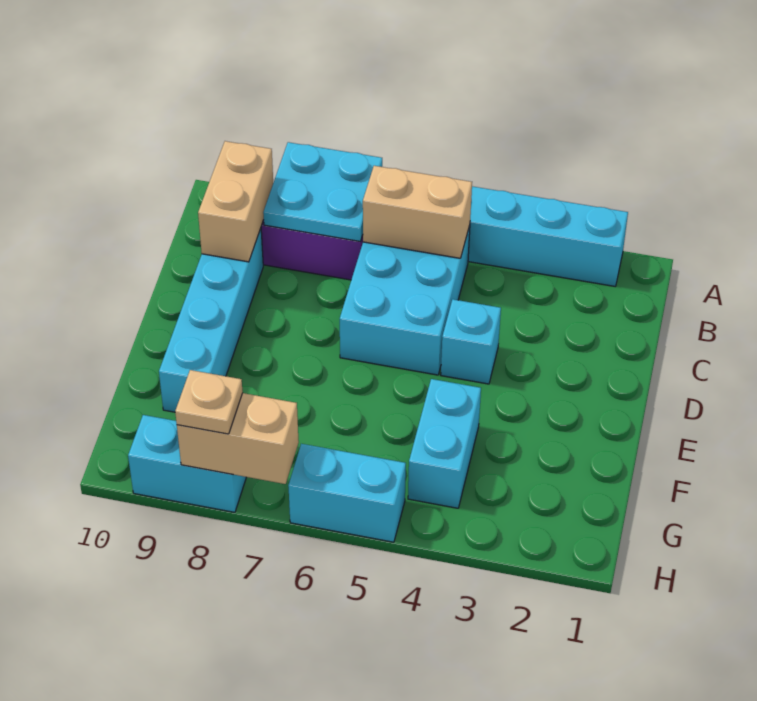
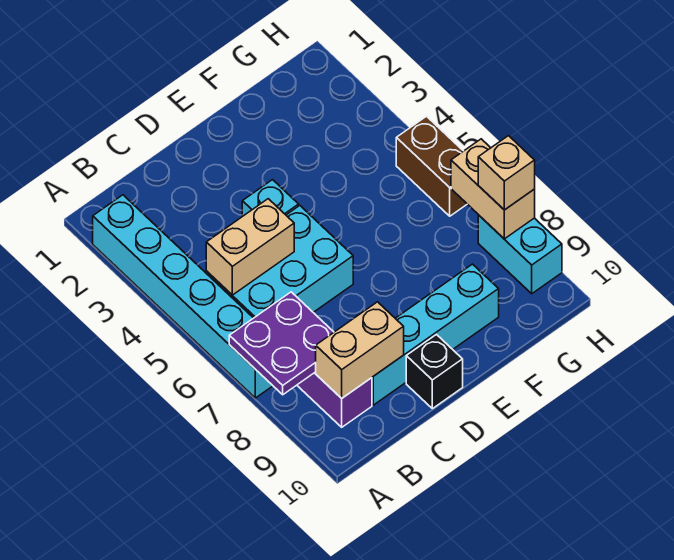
cyan 2x2 plate [263,142,382,242] -> purple 2x2 plate [229,292,334,395]
tan 1x2 brick [363,166,472,258] -> tan 1x2 brick turned to [206,199,294,295]
none -> black 1x1 brick [406,335,463,409]
cyan 1x2 brick [408,379,481,508] -> none
cyan 1x2 brick [288,444,406,542] -> brown 1x2 brick [396,116,467,216]
tan 1x1 plate [175,370,243,434] -> tan 1x1 brick [478,136,535,210]

